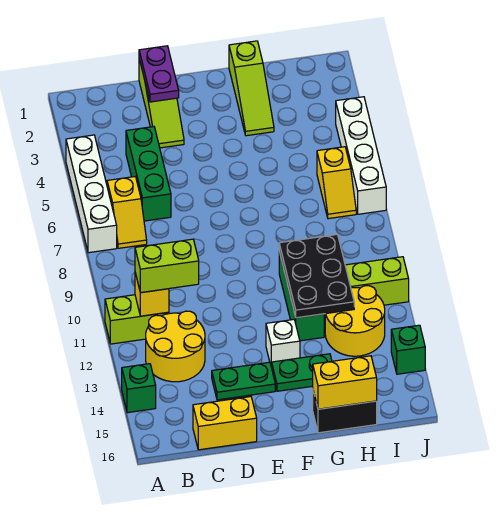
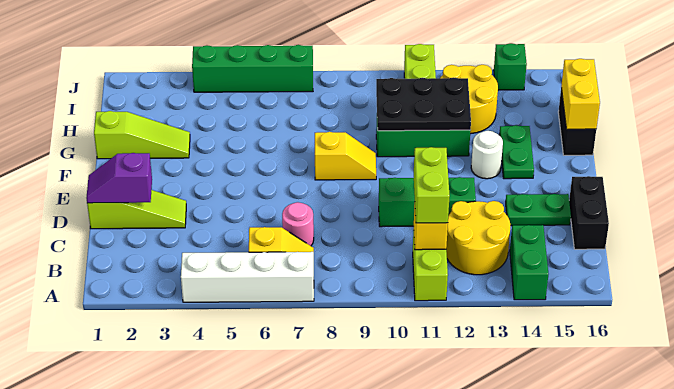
green 1x1 brick [122,364,156,413] -> green 1x2 brick [510,225,548,300]
green 1x3 brick [126,127,171,221] -> green 1x3 brick moved to [379,177,476,227]
none -> pink 1x1 round brick [282,202,314,246]
yellow 1x2 brick [193,397,257,450] -> black 1x2 brick [569,176,609,249]
purple 1x2 plate [139,46,179,102] -> purple 1x2 slope [86,153,152,203]
green 1x2 plate [212,362,275,400] -> green 1x2 plate turned to [506,194,571,226]
white 1x1 brick [266,320,300,367] -> white 1x1 round brick [471,131,503,179]
yellow 1x2 slope [317,147,356,219] -> yellow 1x2 slope moved to [315,132,376,180]
white 1x4 brick [336,97,386,214] -> green 1x4 brick [192,45,313,92]

